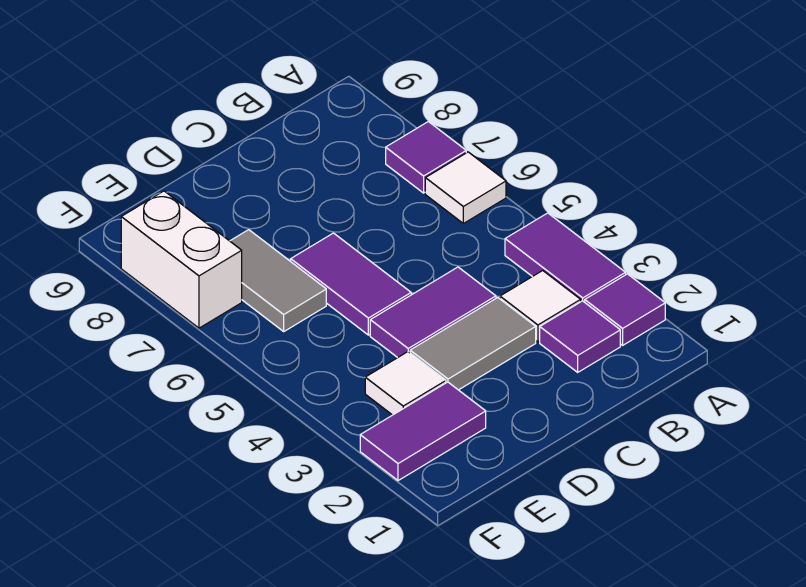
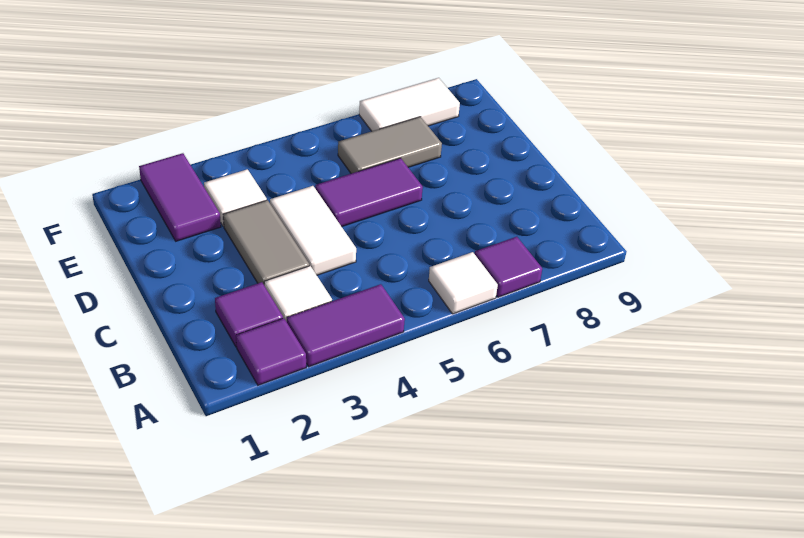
purple 1x2 tile [370,267,496,358] -> white 1x2 tile [270,186,356,275]
white 1x2 brick [121,191,242,328] -> white 1x2 tile [359,78,460,131]

